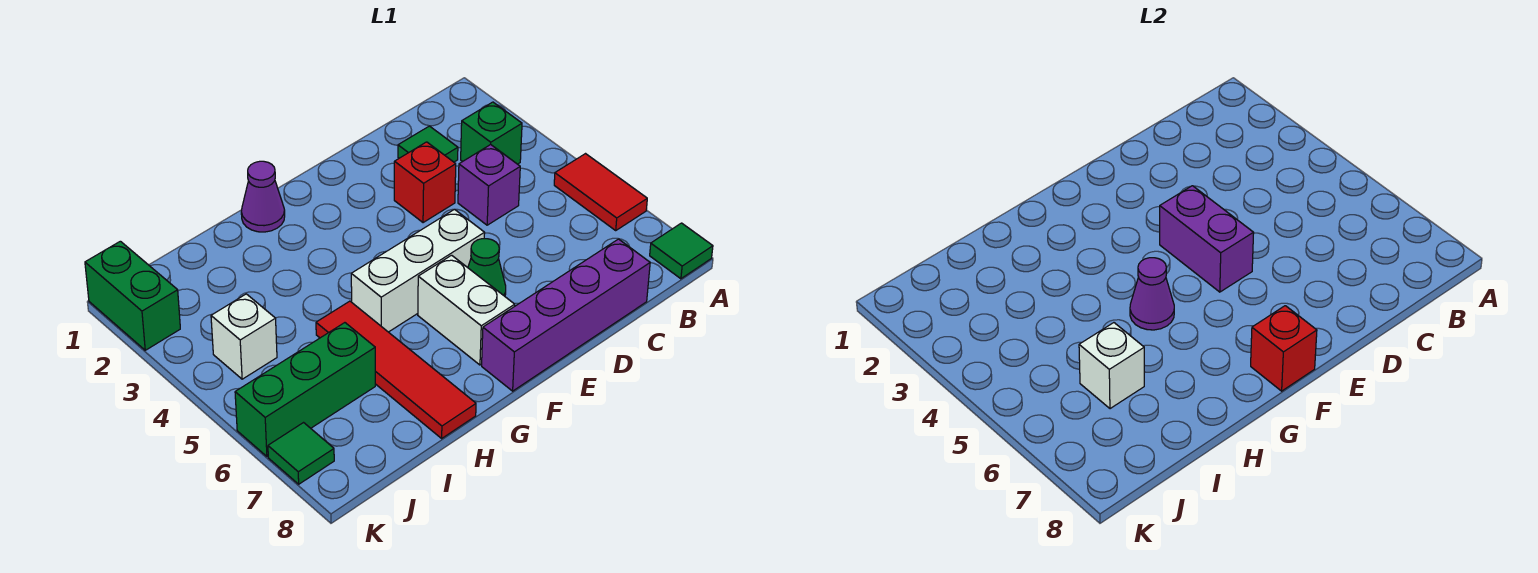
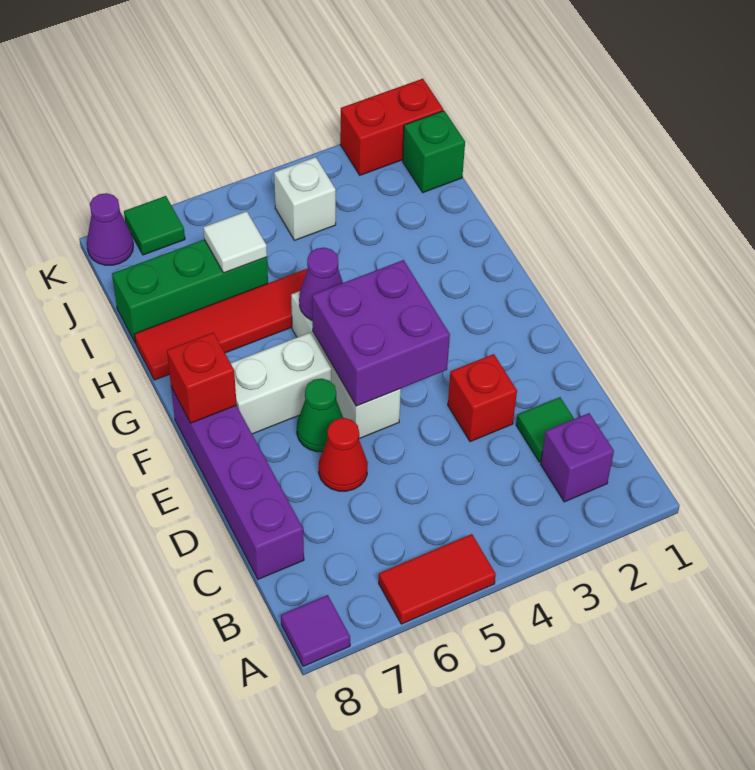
green 1x1 tile [650,223,713,279] -> purple 1x1 tile [281,595,350,666]
green 1x1 brick [461,102,522,164] -> green 1x1 brick moved to [403,111,465,193]
purple 1x1 brick [458,145,520,225] -> purple 1x1 brick moved to [541,413,614,502]
none -> red 1x1 cone [319,418,368,491]
purple 1x2 brick [1160,186,1254,292] -> purple 2x2 brick [312,260,450,406]
purple 1x1 cone [241,161,285,232] -> purple 1x1 cone moved to [87,193,133,265]
green 1x3 brick [235,323,375,456] -> green 1x3 brick turned to [112,239,268,343]
white 1x1 brick [1079,323,1144,409] -> white 1x1 tile [203,211,267,273]
green 1x2 brick [85,241,180,350] -> red 1x2 brick [340,79,443,175]

